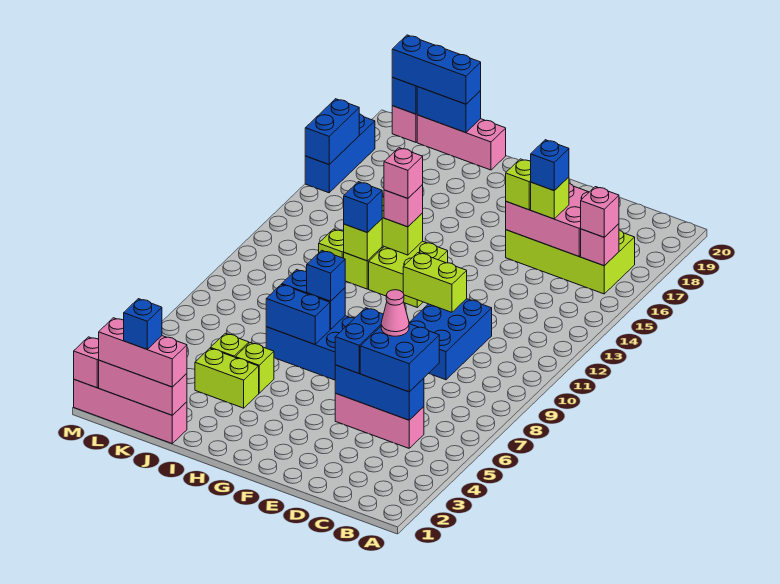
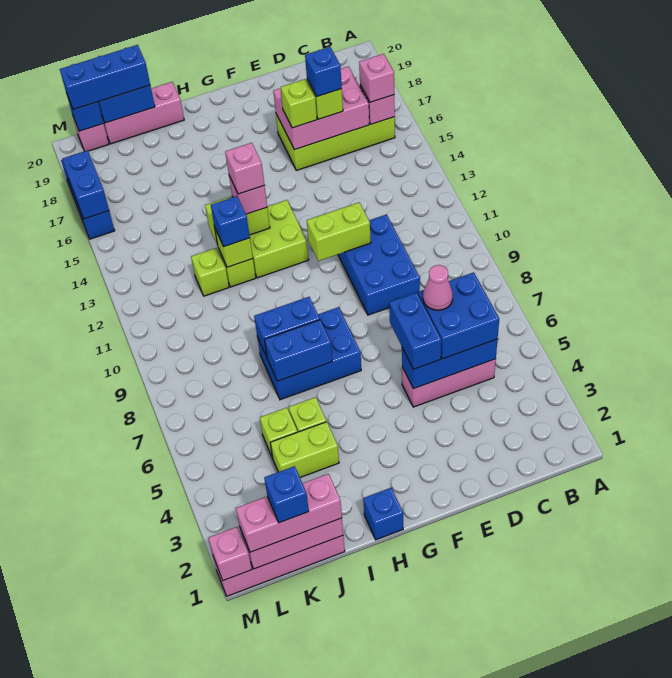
blue 1x1 brick [307,250,345,301] -> blue 1x1 brick moved to [363,488,403,540]

